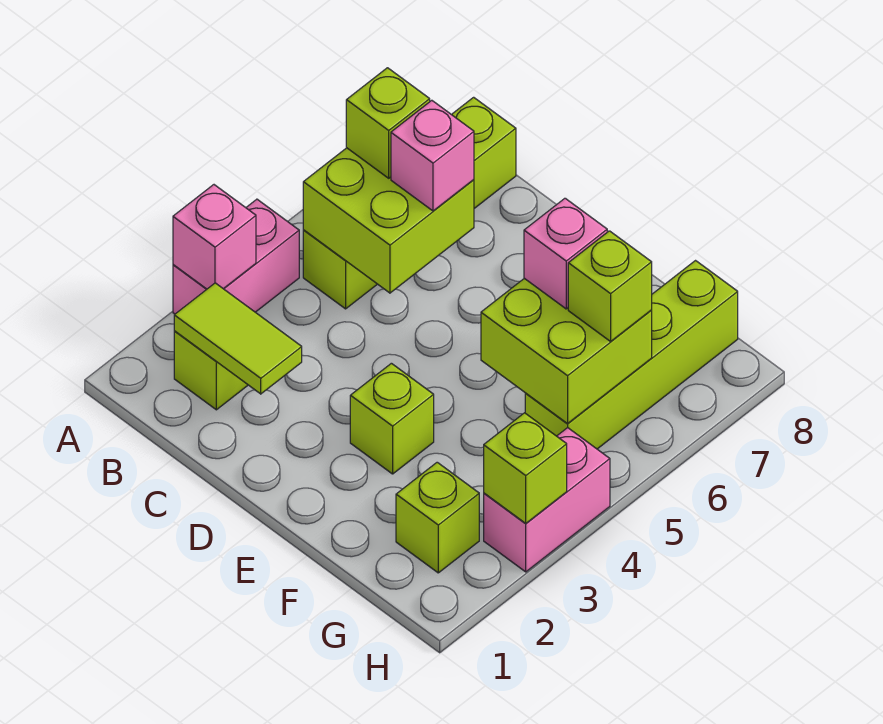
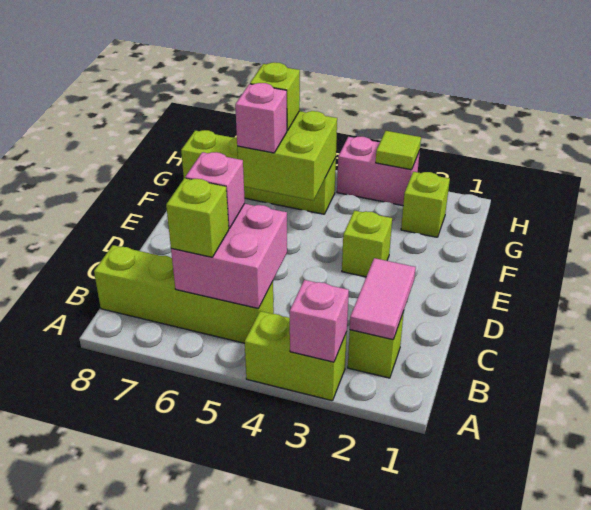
pink 1x2 brick [173,199,299,314] -> lime 1x2 brick [245,311,347,401]
lime 1x2 tile [174,283,302,394] -> pink 1x2 tile [350,258,416,340]
lime 2x2 brick [303,148,474,293] -> pink 2x2 brick [171,204,287,309]
lime 1x1 brick [484,413,567,523] -> lime 1x1 tile [376,131,421,170]

